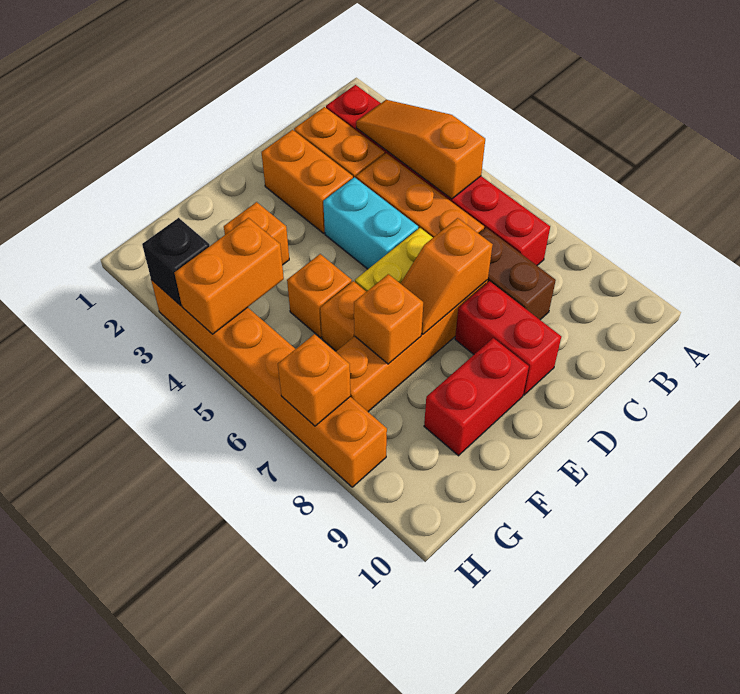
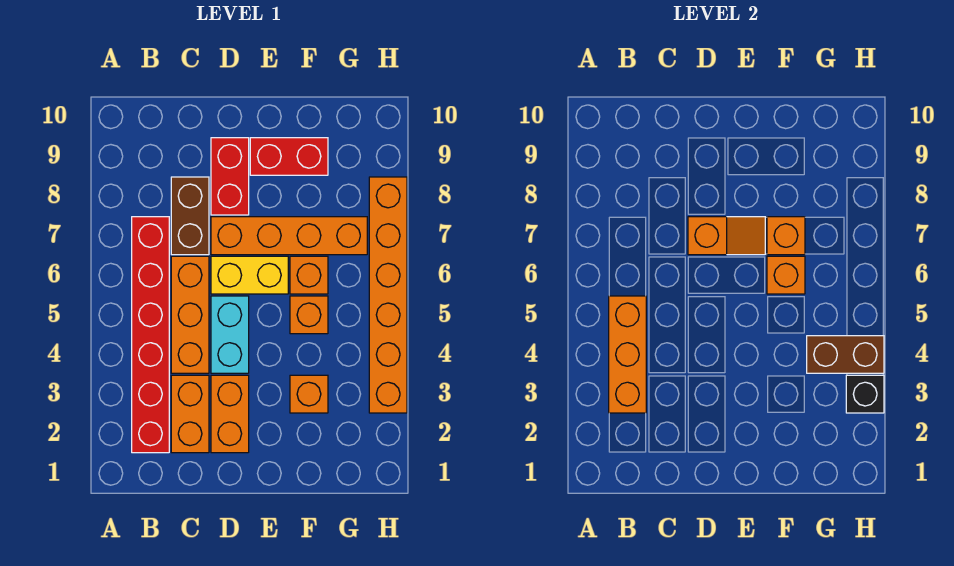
orange 1x3 slope [356,100,485,199] -> orange 1x3 brick [609,296,646,413]
orange 1x2 brick [174,218,284,334] -> brown 1x2 brick [807,336,884,373]
orange 1x1 brick [278,334,350,426] -> orange 1x1 brick moved to [767,256,805,294]

